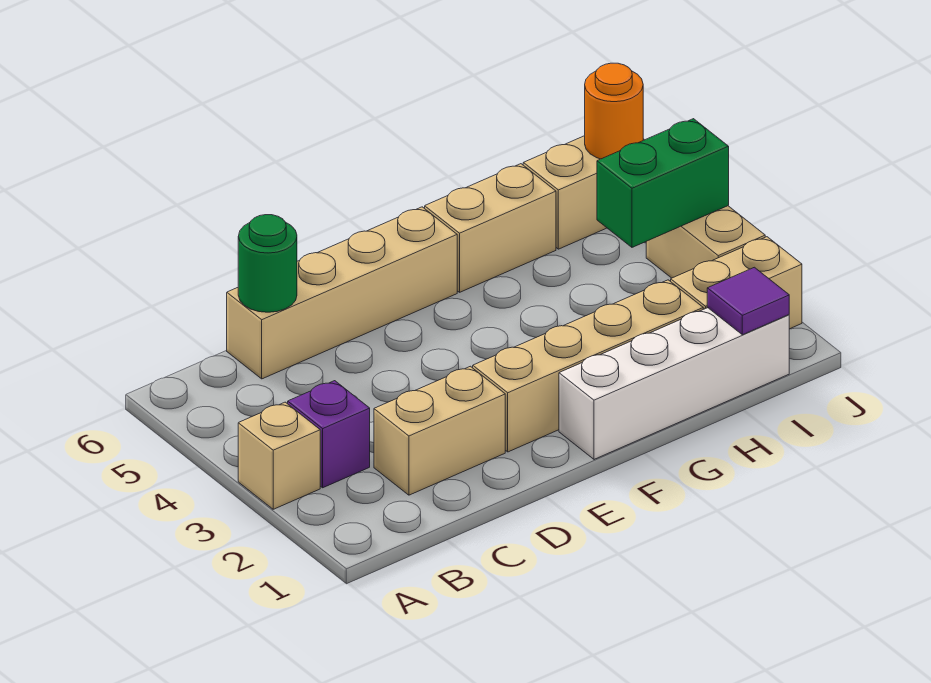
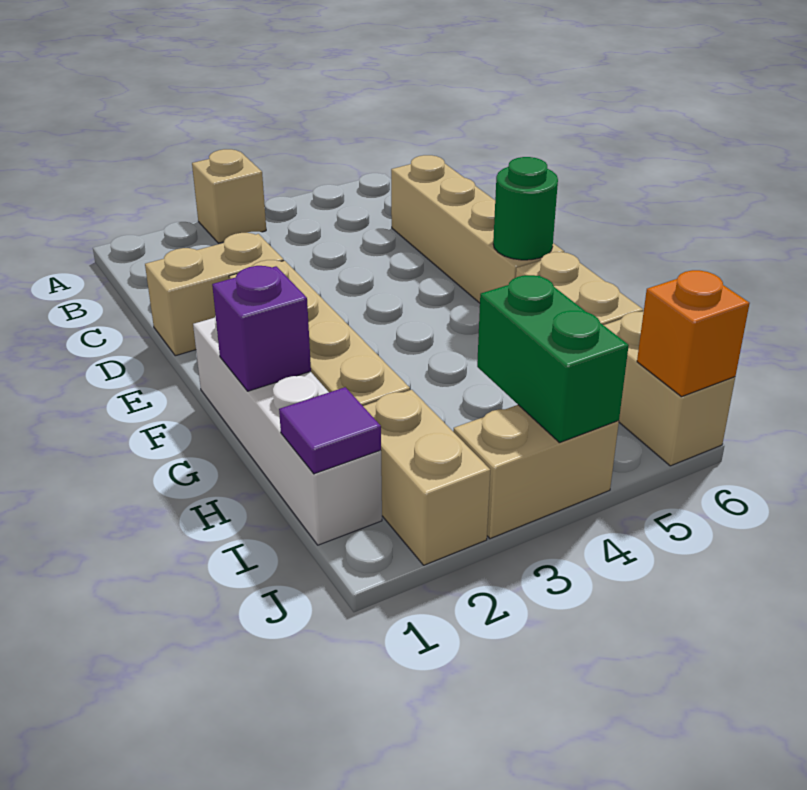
purple 1x1 brick [288,381,370,488] -> purple 1x1 brick moved to [212,266,311,391]
tan 1x2 brick [374,366,505,495] -> tan 1x2 brick turned to [145,233,284,356]
green 1x1 round brick [238,215,297,312] -> green 1x1 round brick moved to [493,157,558,260]
orange 1x1 round brick [585,63,643,159] -> orange 1x1 brick [637,270,750,397]

